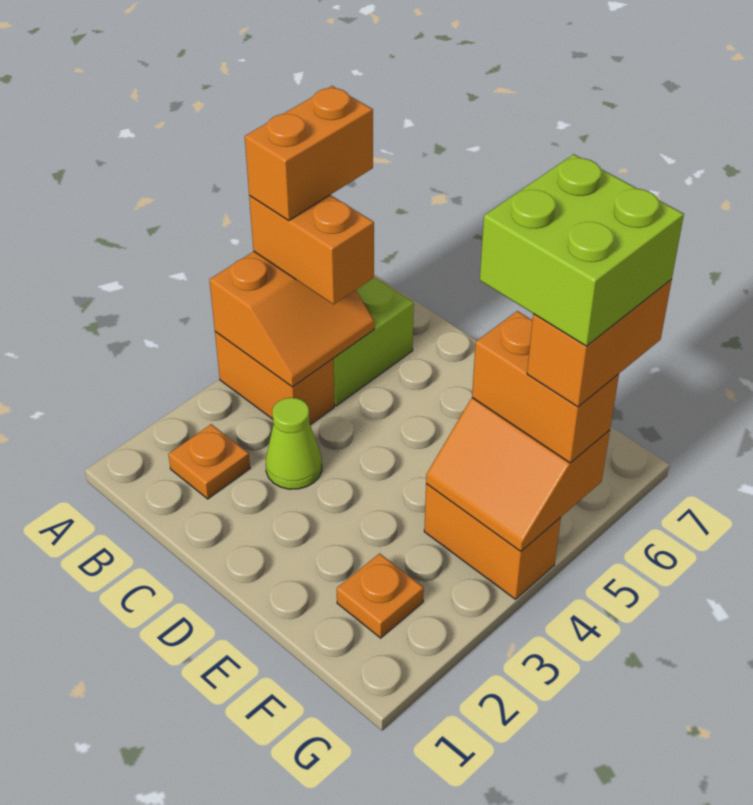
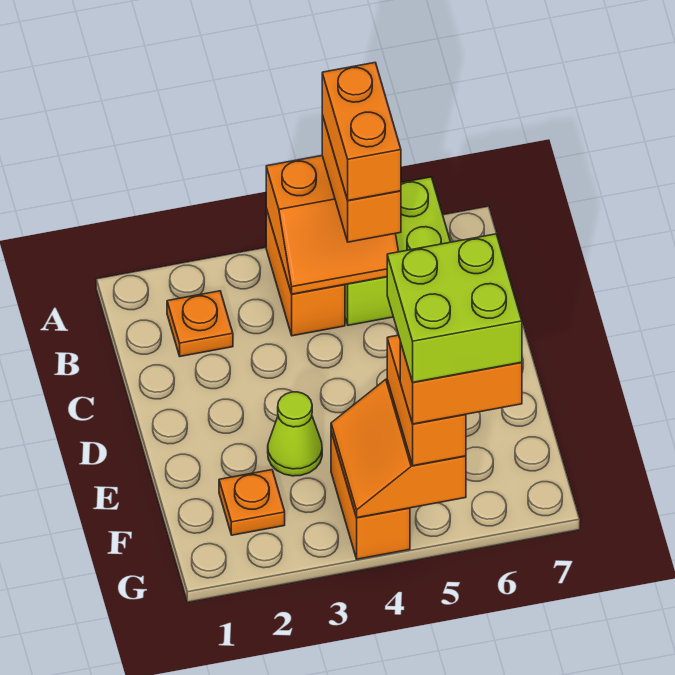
orange 1x2 brick [245,86,373,220] -> orange 1x2 brick turned to [322,63,401,201]
lime 1x1 cone [266,398,322,489] -> lime 1x1 cone moved to [268,392,322,476]

